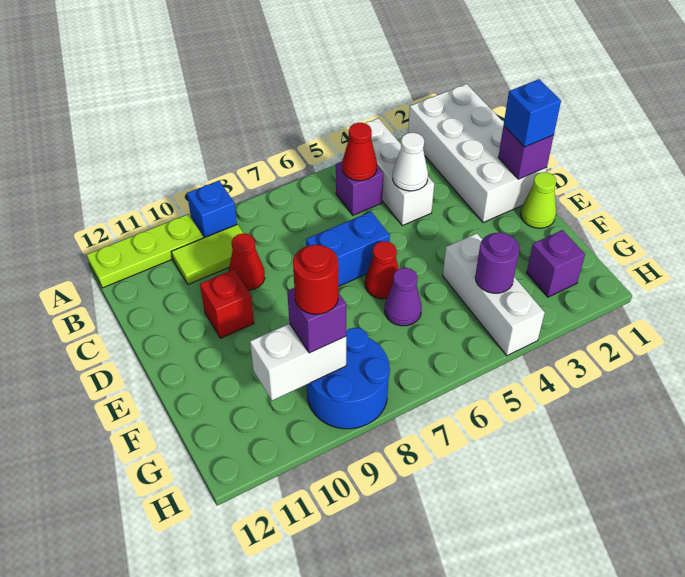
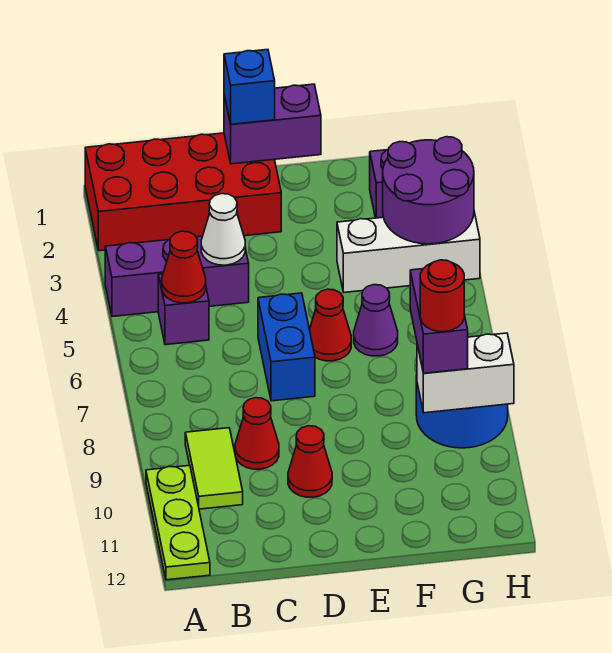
white 2x4 brick [408,84,547,223] -> red 2x4 brick [85,133,281,251]
white 1x3 brick [366,118,434,226] -> purple 1x3 brick [105,236,249,317]
blue 1x1 brick [187,181,237,238] -> none
purple 1x1 brick [498,126,554,179] -> purple 1x2 brick [224,84,321,164]
red 1x1 brick [200,269,254,338] -> red 1x1 cone [288,426,332,497]
lime 1x1 cone [521,172,557,228] -> none
purple 1x1 round brick [475,232,520,293] -> purple 2x2 round brick [383,137,474,244]
white 1x2 brick [250,324,346,401] -> white 1x2 brick turned to [417,333,514,413]
purple 1x1 brick [287,288,346,353] -> purple 1x2 brick [410,269,468,373]

